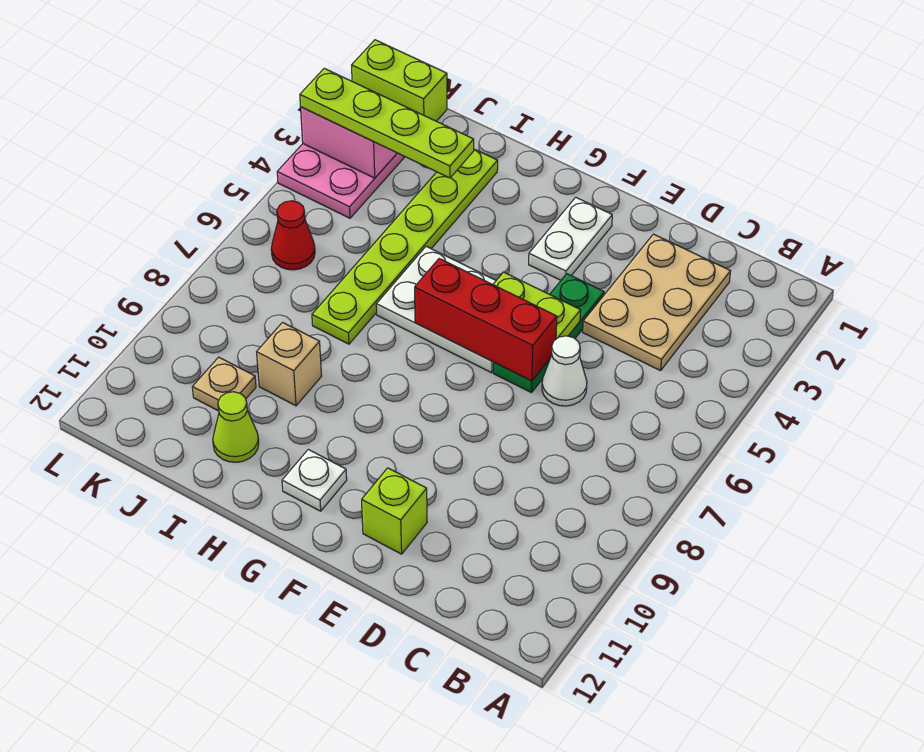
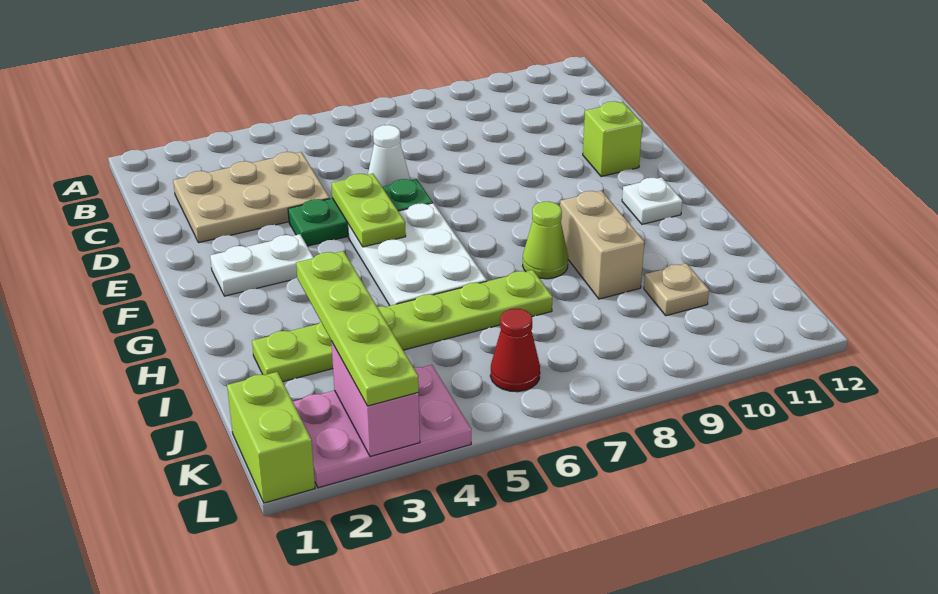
red 1x3 brick [415,259,557,381] -> none
tan 1x1 brick [257,322,321,406] -> tan 1x2 brick [560,191,644,299]
lime 1x1 cone [213,392,259,462] -> lime 1x1 cone moved to [523,201,568,279]

